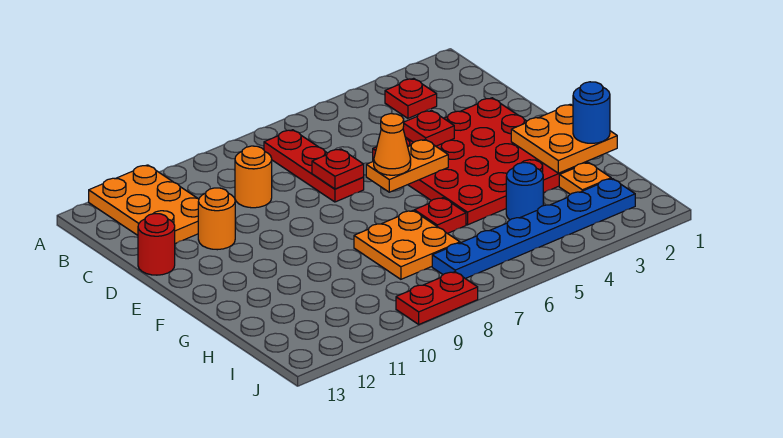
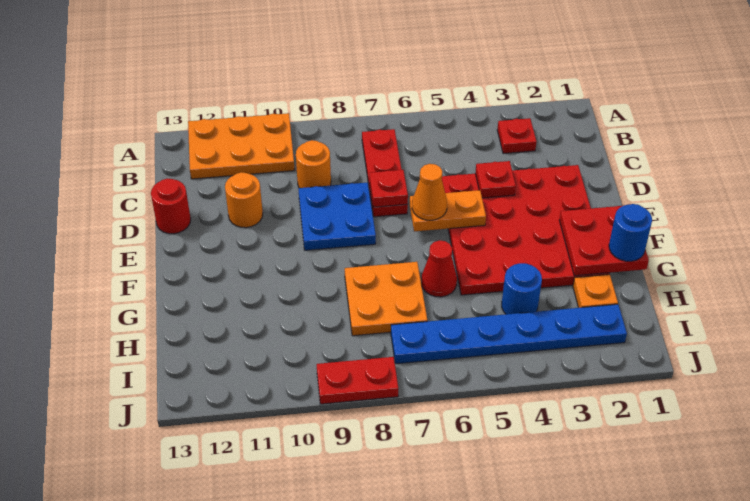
orange 2x3 plate [89,165,199,243] -> orange 2x3 plate turned to [188,113,295,179]
none -> blue 2x2 plate [299,182,376,250]
orange 2x2 plate [511,104,617,173] -> red 2x2 plate [559,206,649,276]
red 1x1 plate [414,198,466,233] -> red 1x1 cone [421,240,457,297]

